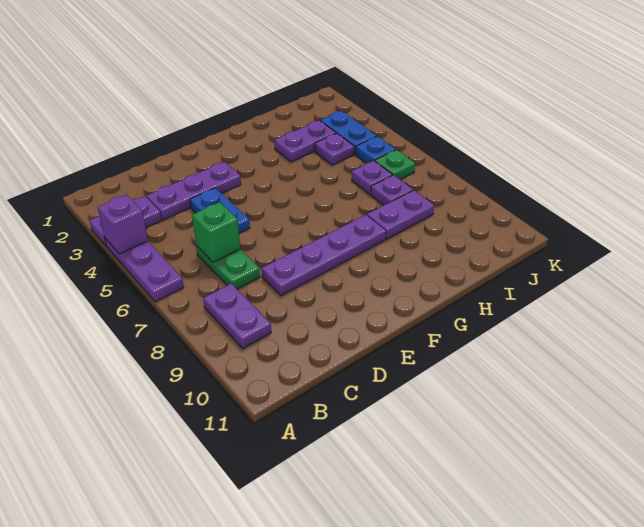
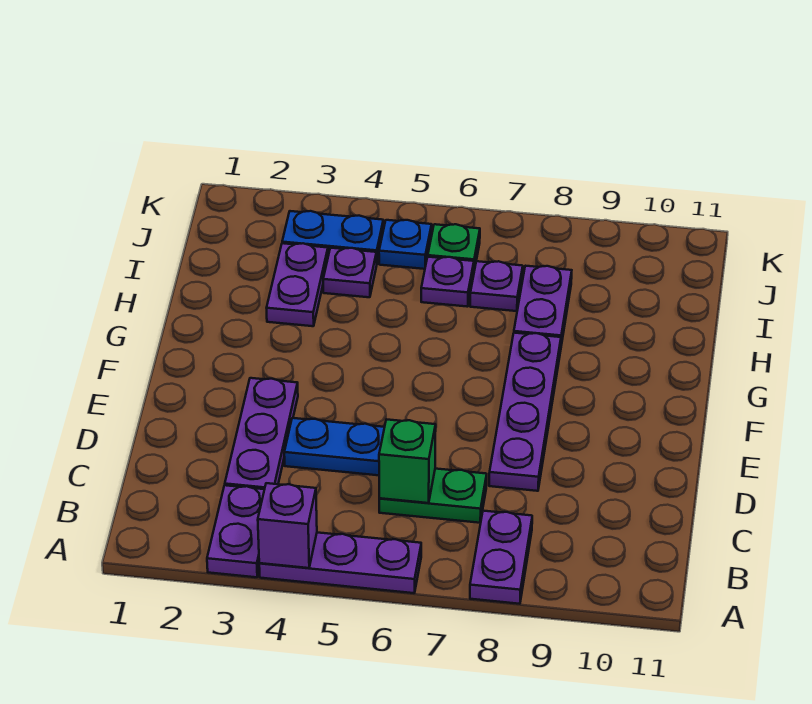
purple 1x2 plate [203,284,271,348] -> purple 1x2 plate turned to [470,511,532,604]

